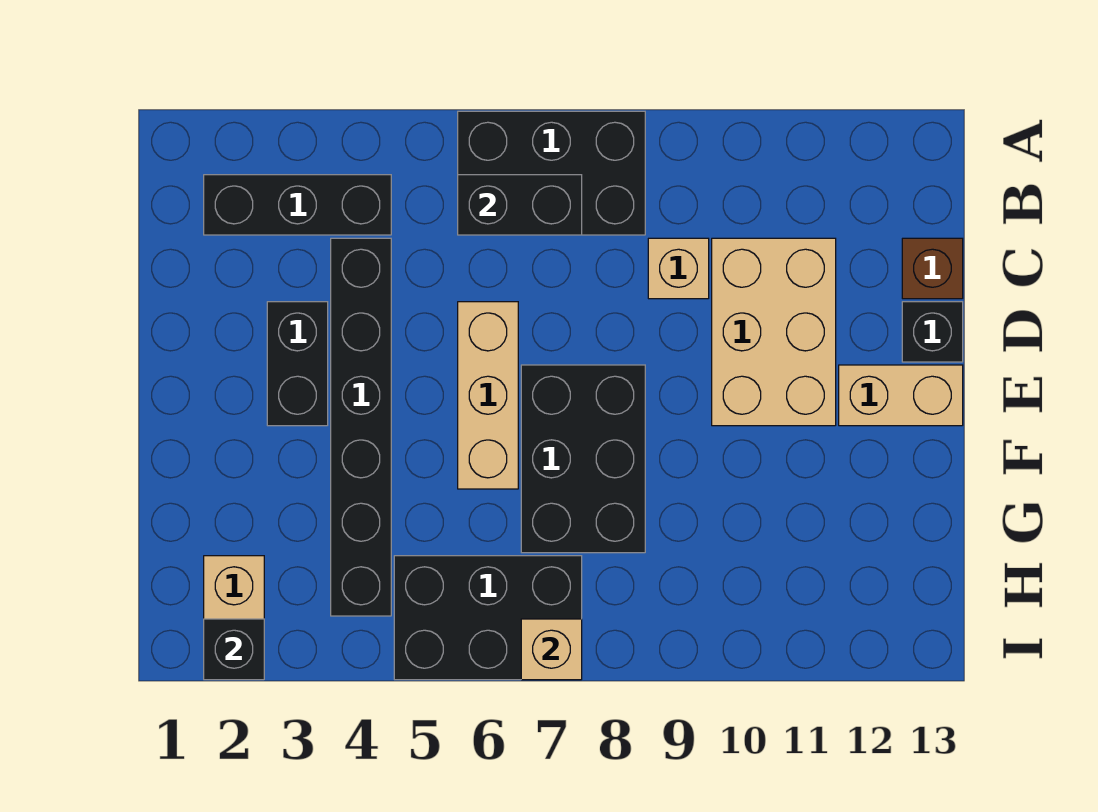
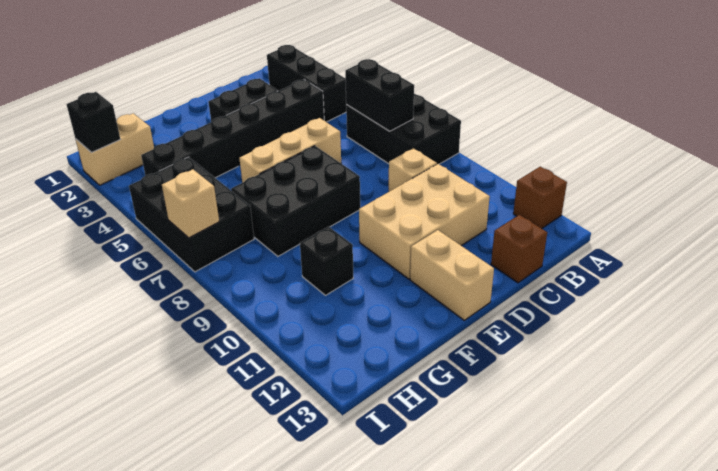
none -> brown 1x1 brick [513,167,567,229]
black 1x1 brick [902,302,963,362] -> black 1x1 brick moved to [300,227,353,295]

